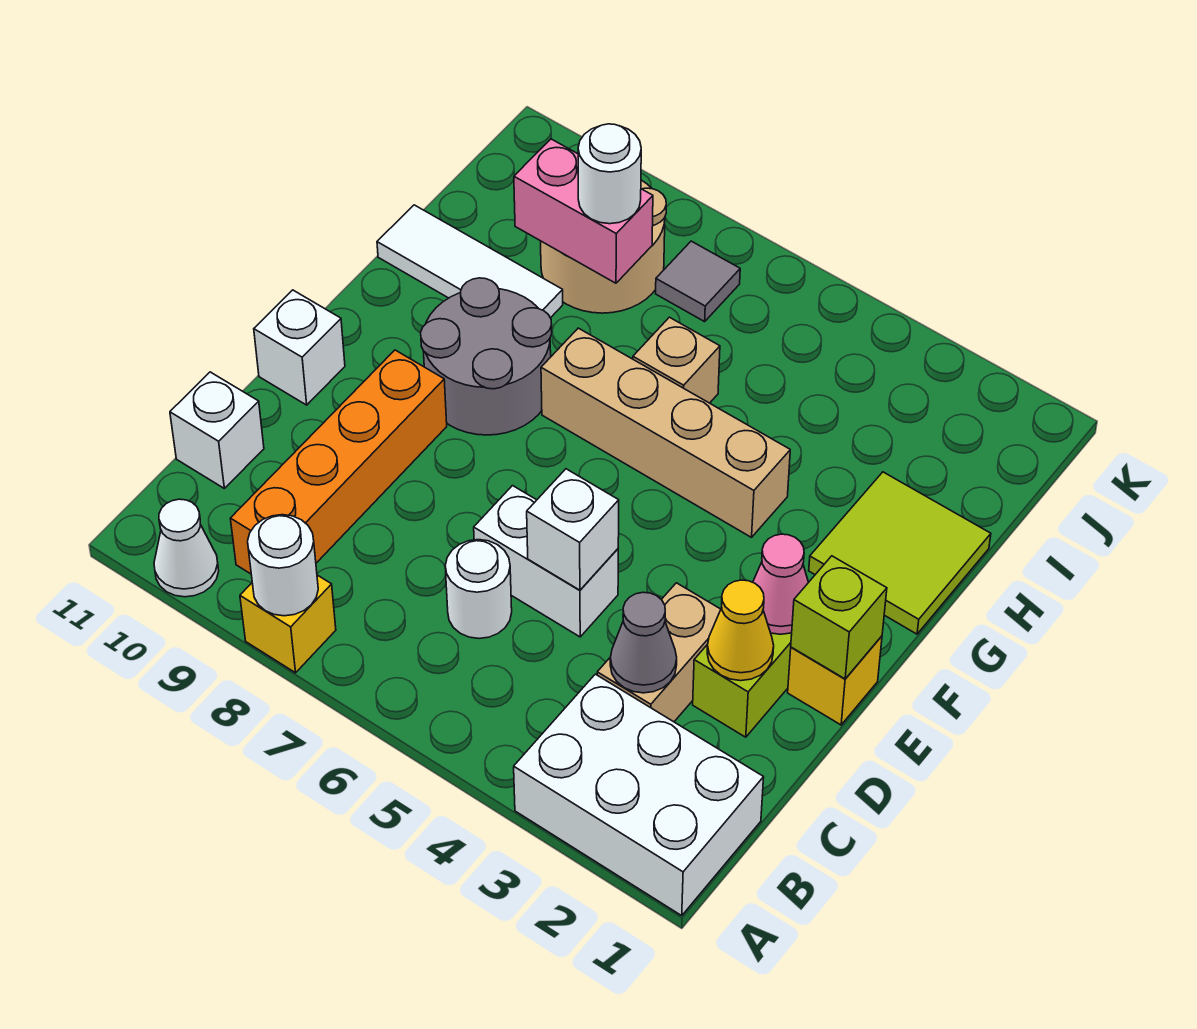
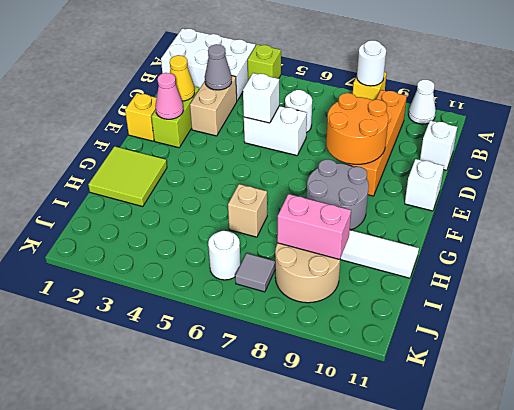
none -> orange 2x2 round brick [326,93,388,164]
lime 1x1 brick [791,556,887,679] -> lime 1x1 brick moved to [248,45,281,80]
tan 1x4 brick [541,328,790,537] -> none
white 1x1 round brick [578,124,641,224] -> white 1x1 round brick moved to [208,231,241,280]

